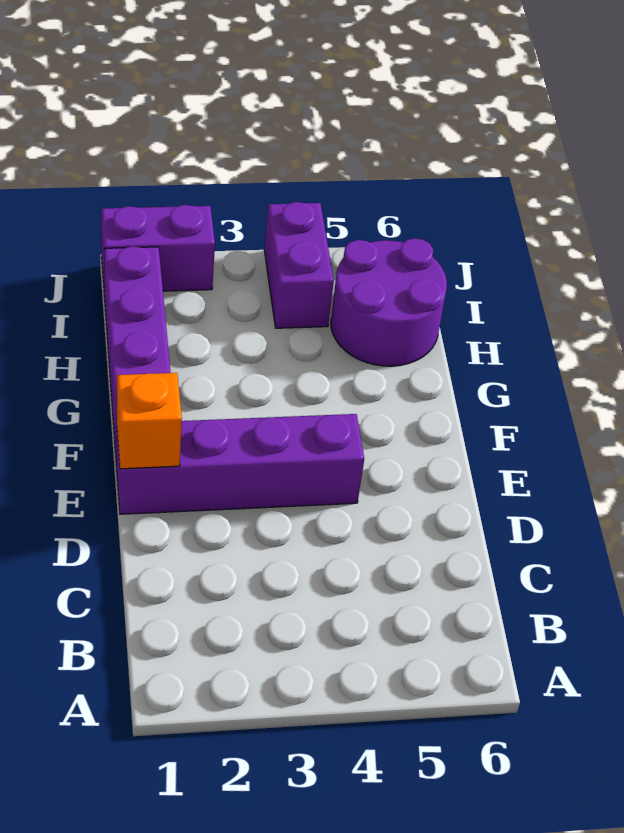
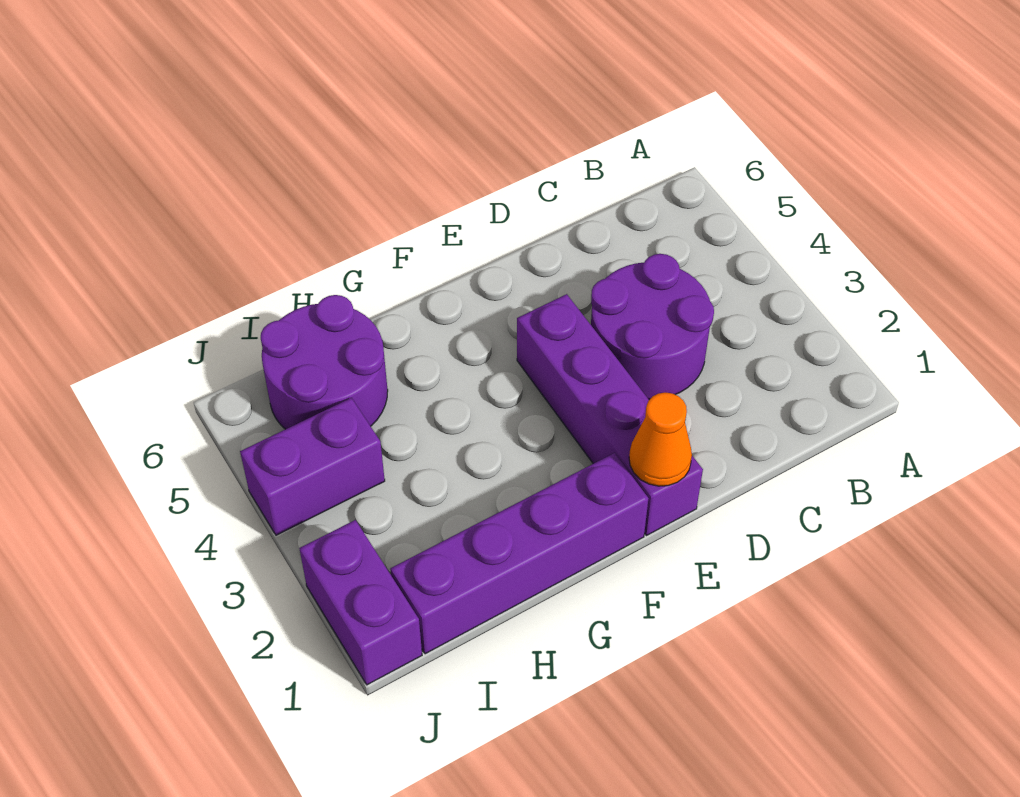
none -> purple 2x2 round brick [591,254,714,400]
orange 1x1 brick [117,373,182,469] -> orange 1x1 cone [629,392,692,486]

